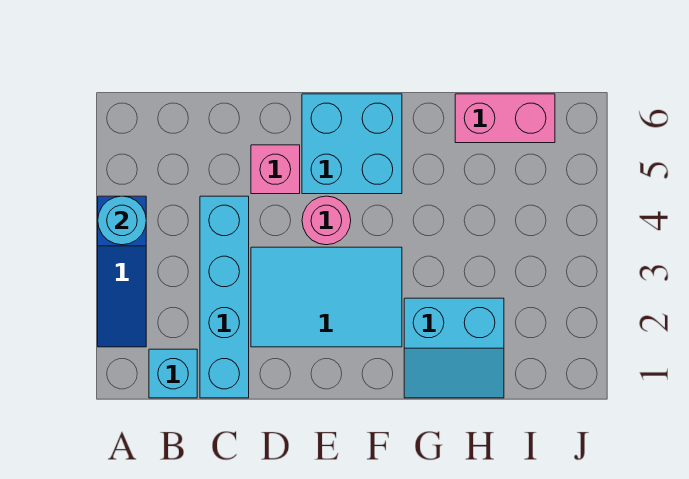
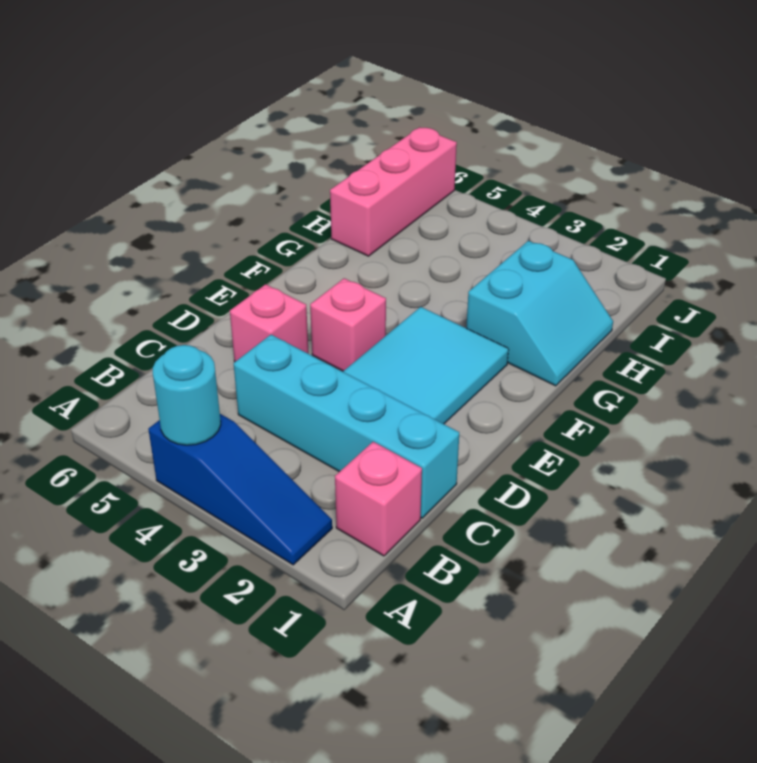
cyan 1x1 brick [149,349,197,398] -> pink 1x1 brick [335,442,422,556]
pink 1x1 round brick [302,196,351,245] -> pink 1x1 brick [310,278,386,371]
cyan 2x2 brick [302,94,402,194] -> none
pink 1x2 brick [455,94,555,143] -> pink 1x3 brick [330,127,457,256]

